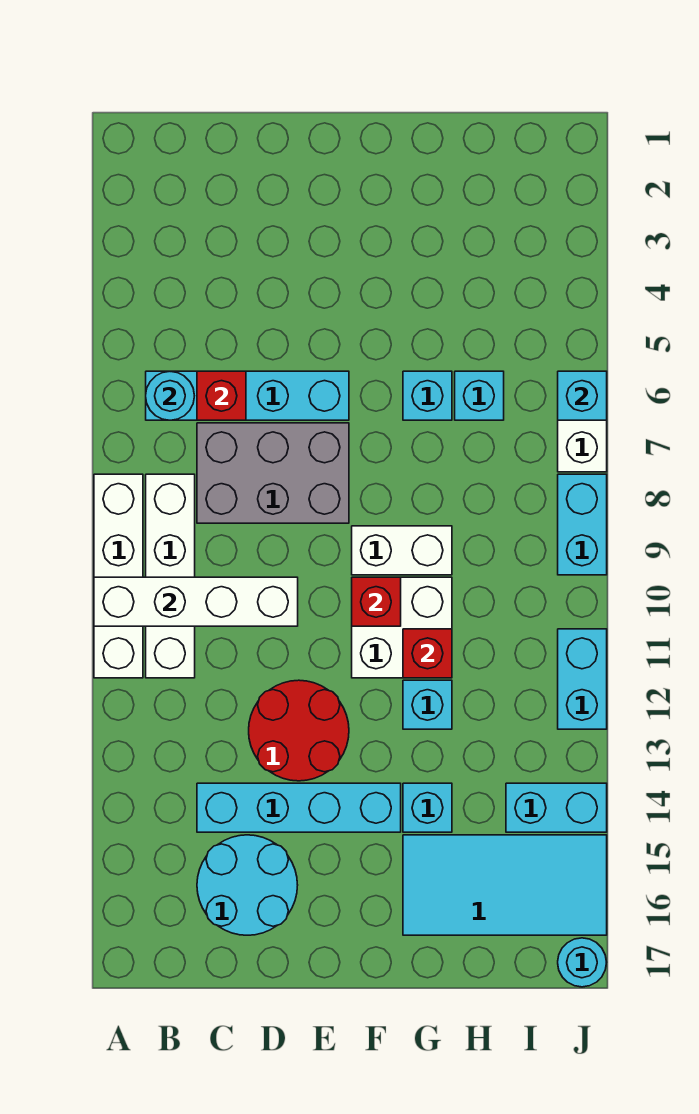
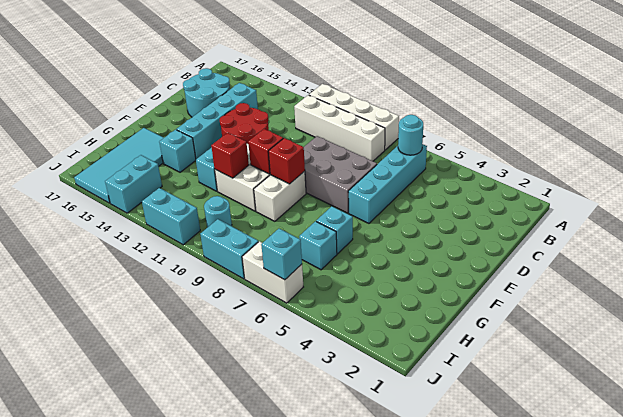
white 1x4 brick [94,577,298,626] -> none
red 1x1 brick [197,371,246,420] -> red 1x1 brick moved to [268,138,305,184]
grey 2x3 brick [197,423,349,523] -> grey 2x3 brick turned to [304,136,377,213]
cyan 1x1 round brick [558,938,607,987] -> cyan 1x1 round brick moved to [204,196,232,228]

